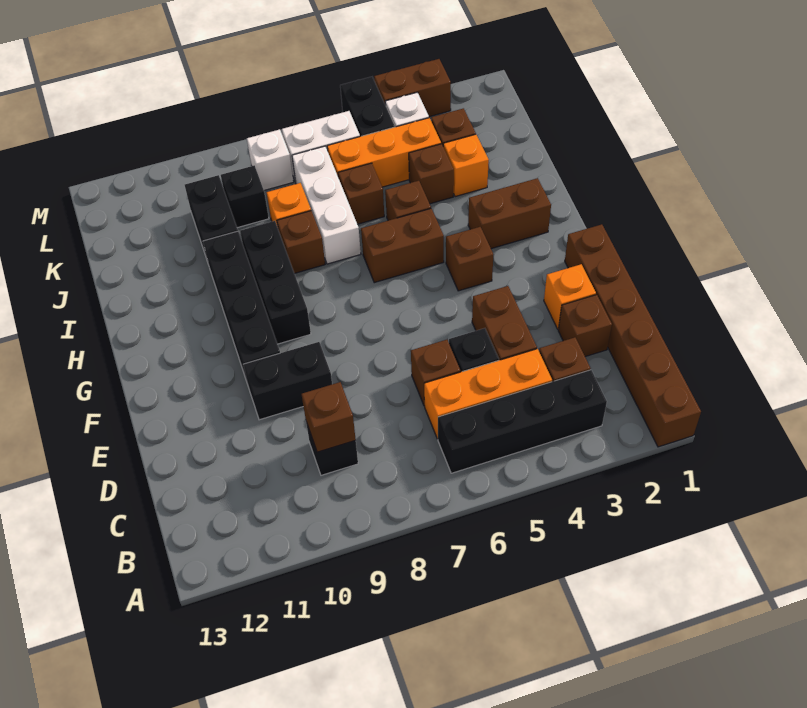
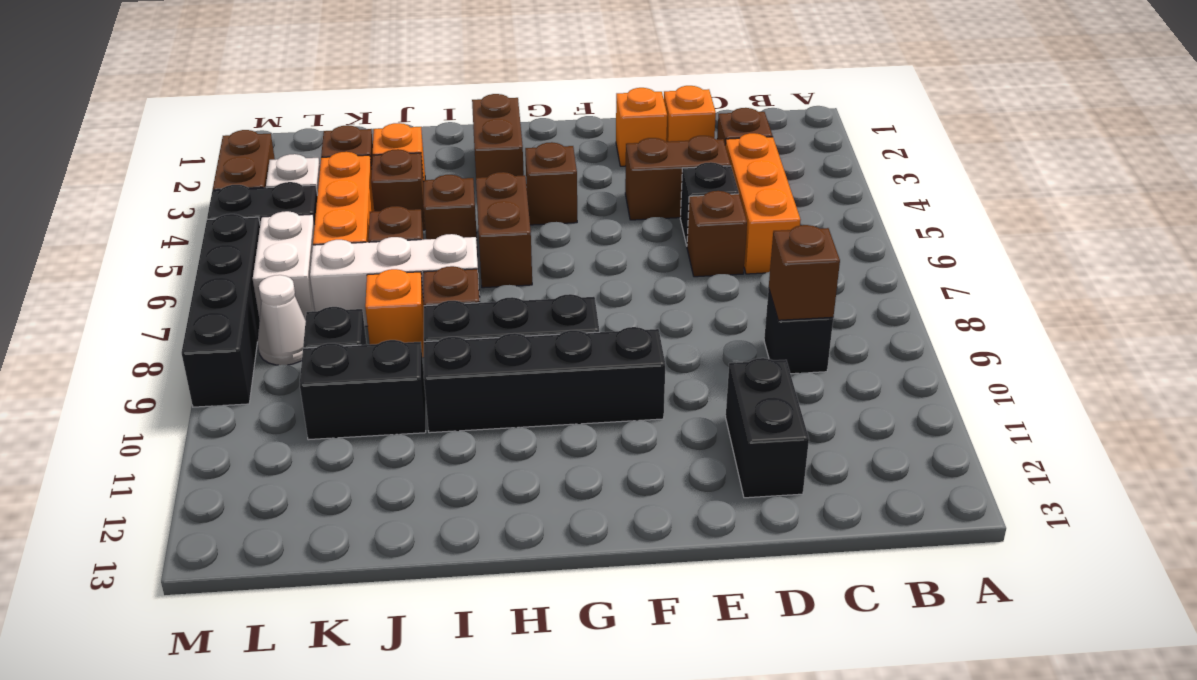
brown 1x6 brick [565,224,701,447] -> none
black 1x4 brick [438,370,607,473] -> black 1x4 brick moved to [181,214,260,407]
brown 1x1 brick [558,295,612,357] -> orange 1x1 brick [664,86,716,142]
black 1x2 brick [243,342,332,420] -> black 1x2 brick moved to [726,358,809,498]
white 1x1 brick [247,129,294,190] -> white 1x1 cone [258,275,306,365]

